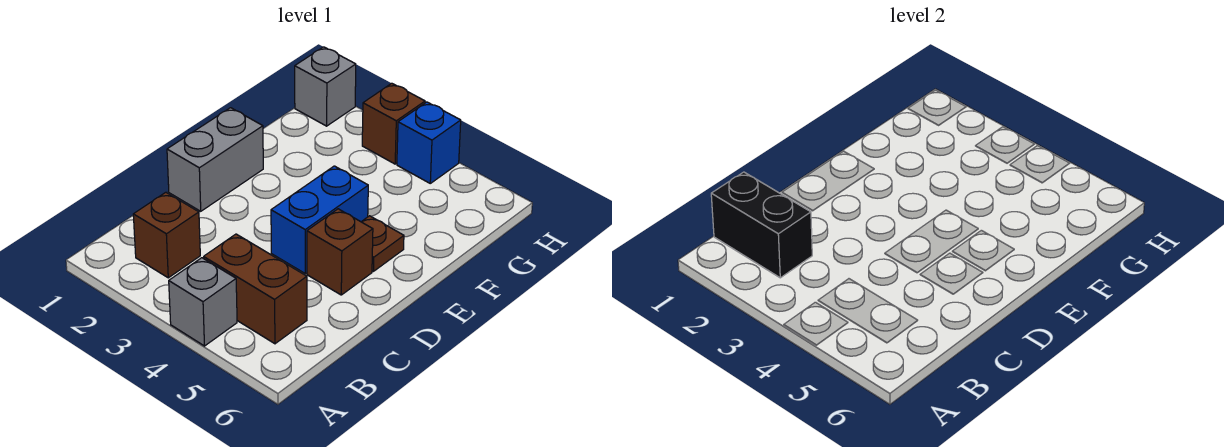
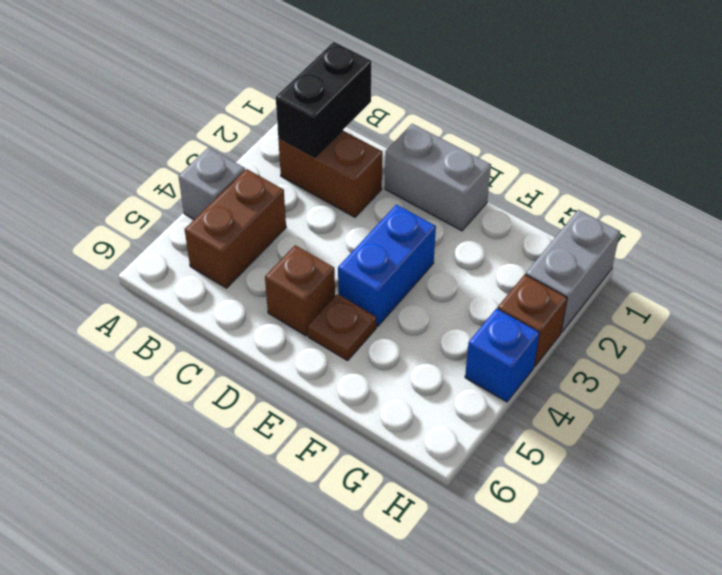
brown 1x1 brick [133,192,200,278] -> brown 1x2 brick [278,130,382,217]
blue 1x2 brick [271,166,368,273] -> blue 1x2 brick turned to [338,205,436,326]
grey 1x1 brick [295,47,356,126] -> grey 1x2 brick [526,210,620,332]

